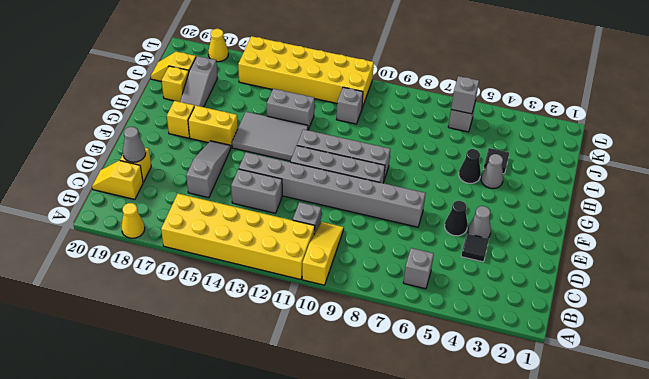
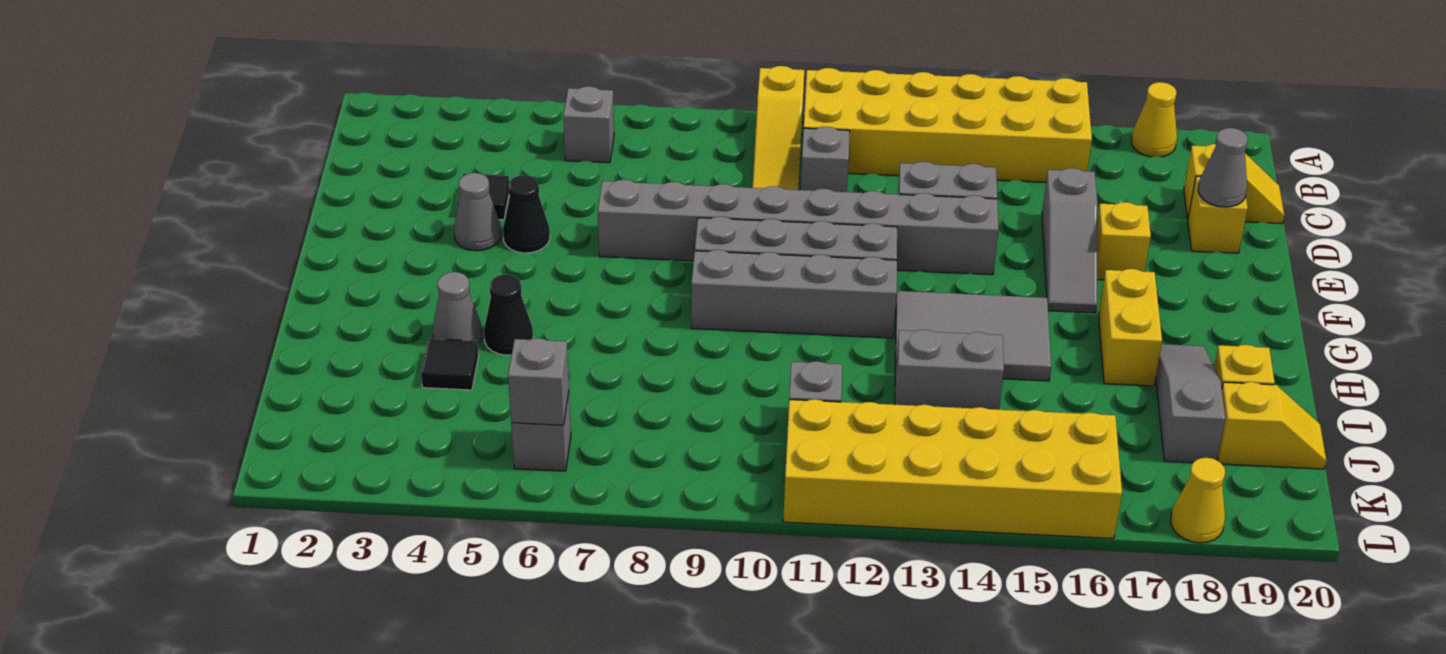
yellow 1x2 brick [188,105,238,147] -> yellow 1x2 brick turned to [1098,269,1162,386]
yellow 1x1 brick [167,101,194,138] -> yellow 1x1 brick moved to [1097,202,1151,280]

